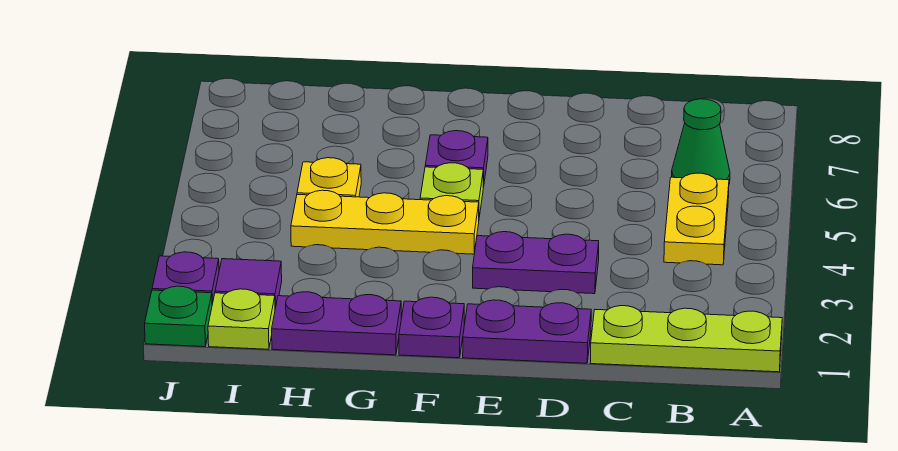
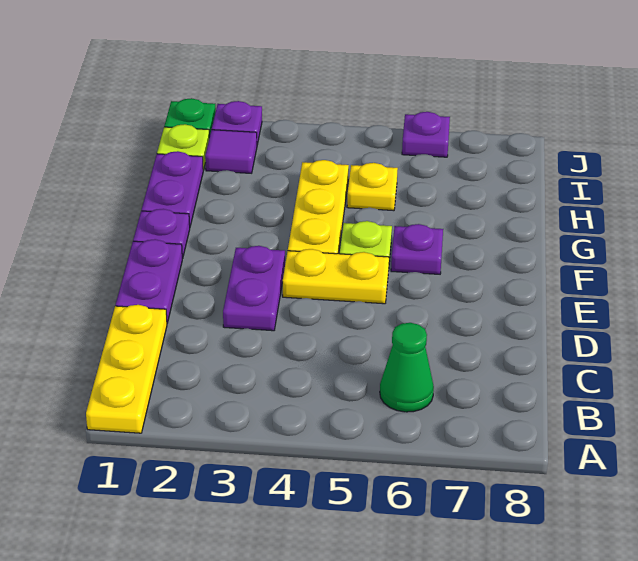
lime 1x3 plate [590,306,782,372] -> yellow 1x3 plate [86,305,167,433]
yellow 1x2 plate [664,173,729,265] -> yellow 1x2 plate moved to [283,249,389,304]
none -> purple 1x1 plate [402,112,450,157]

